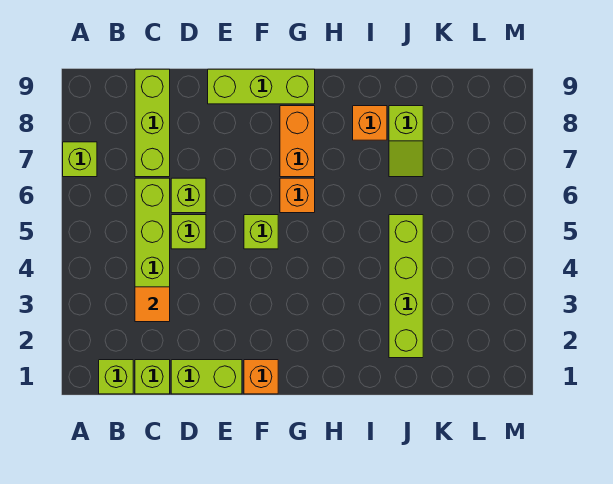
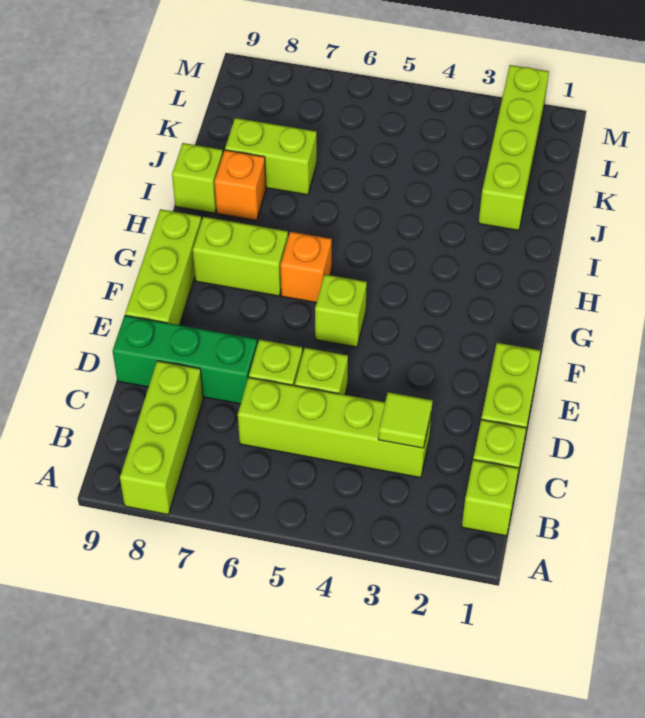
lime 1x1 brick [63,142,97,177] -> lime 1x1 brick moved to [172,143,223,213]
orange 1x1 tile [135,287,170,322] -> lime 1x1 tile [378,392,433,448]
lime 1x3 brick [135,69,170,177] -> lime 1x3 brick turned to [120,361,203,515]
none -> green 1x3 brick [113,316,257,404]
orange 1x1 brick [244,360,278,394] -> none
orange 1x2 brick [280,106,315,177] -> lime 1x2 brick [193,217,288,296]
lime 1x4 brick [389,215,423,358] -> lime 1x4 brick turned to [479,65,549,231]
lime 1x2 slope [389,106,423,177] -> lime 1x2 brick [225,118,317,195]

